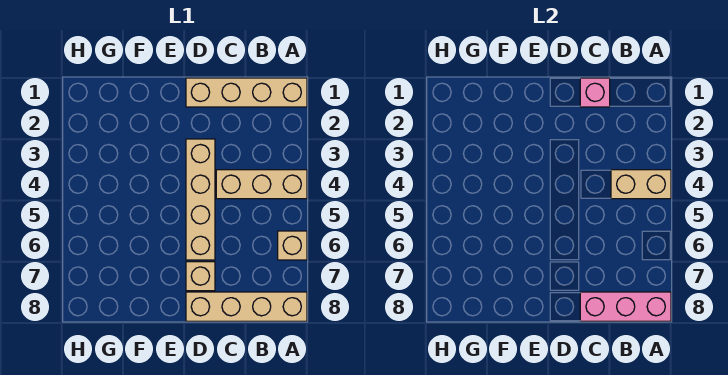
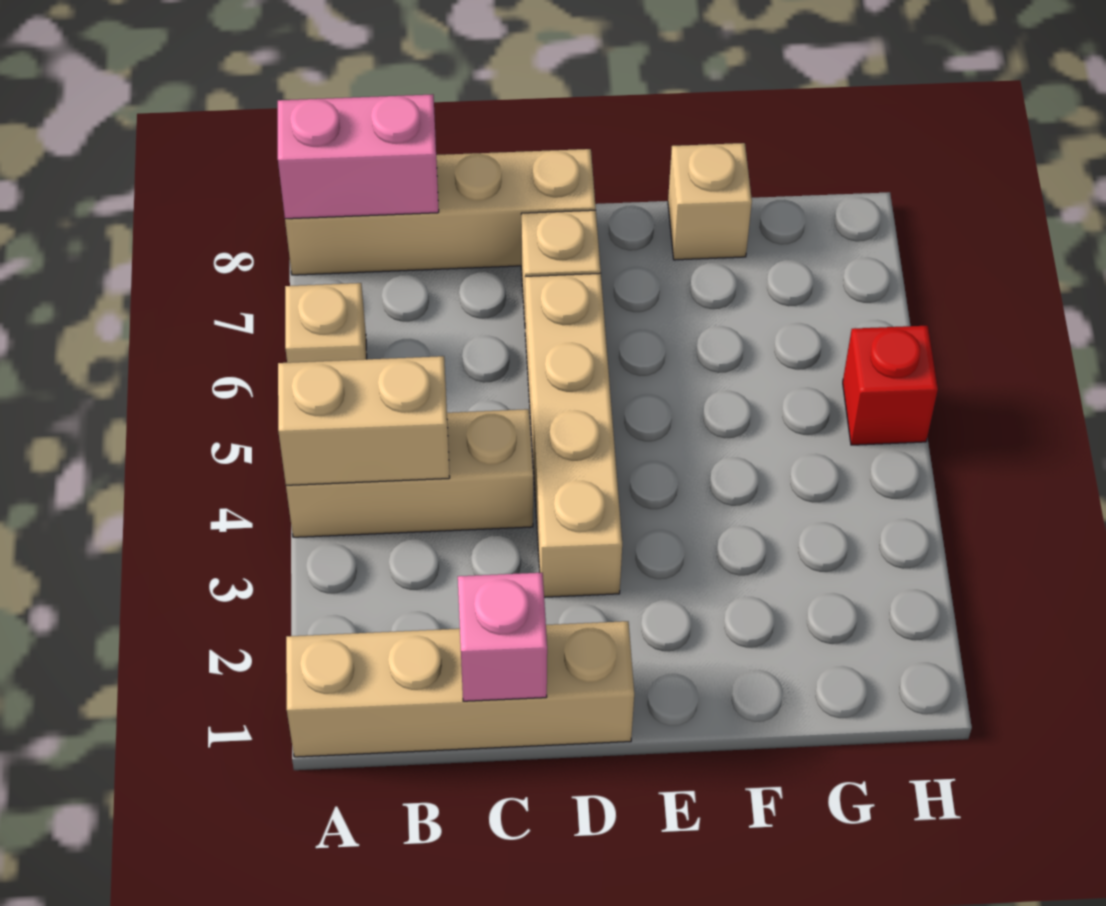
pink 1x3 brick [580,292,671,321] -> pink 1x2 brick [278,94,439,219]
none -> tan 1x1 brick [668,143,752,260]
none -> red 1x1 brick [843,326,938,445]

